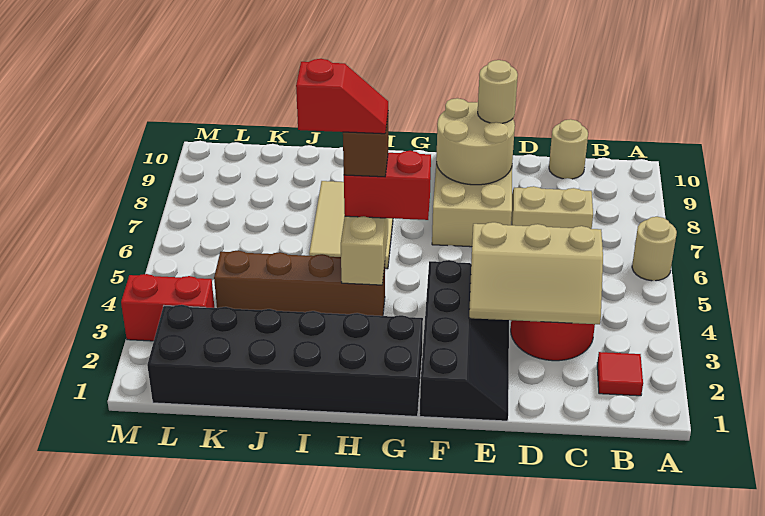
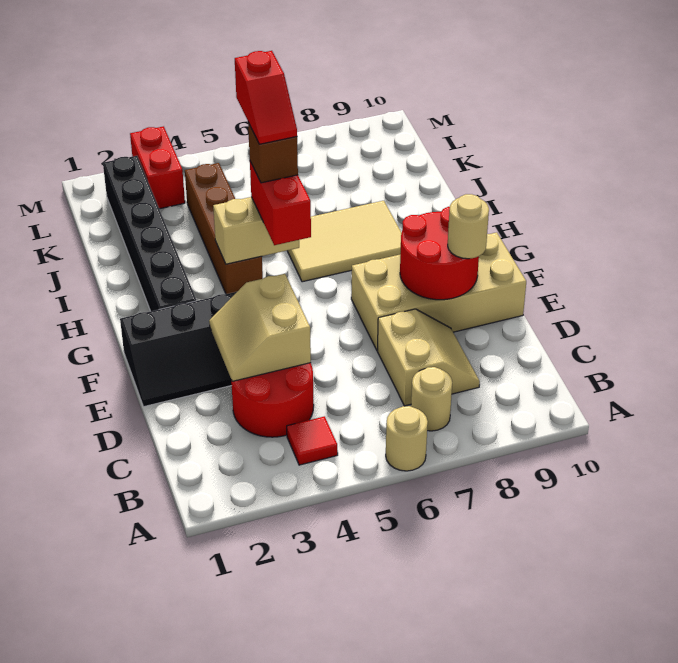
red 1x1 tile [597,352,643,396] -> red 1x1 tile moved to [287,416,338,465]
tan 2x3 slope [469,222,603,324] -> tan 2x2 slope [209,274,311,381]
tan 1x1 round brick [549,119,588,179] -> tan 1x1 round brick moved to [411,367,452,431]
tan 2x2 round brick [436,98,515,185] -> red 2x2 round brick [400,207,479,300]
black 2x6 brick [147,305,423,416] -> black 1x6 brick [103,156,196,311]

